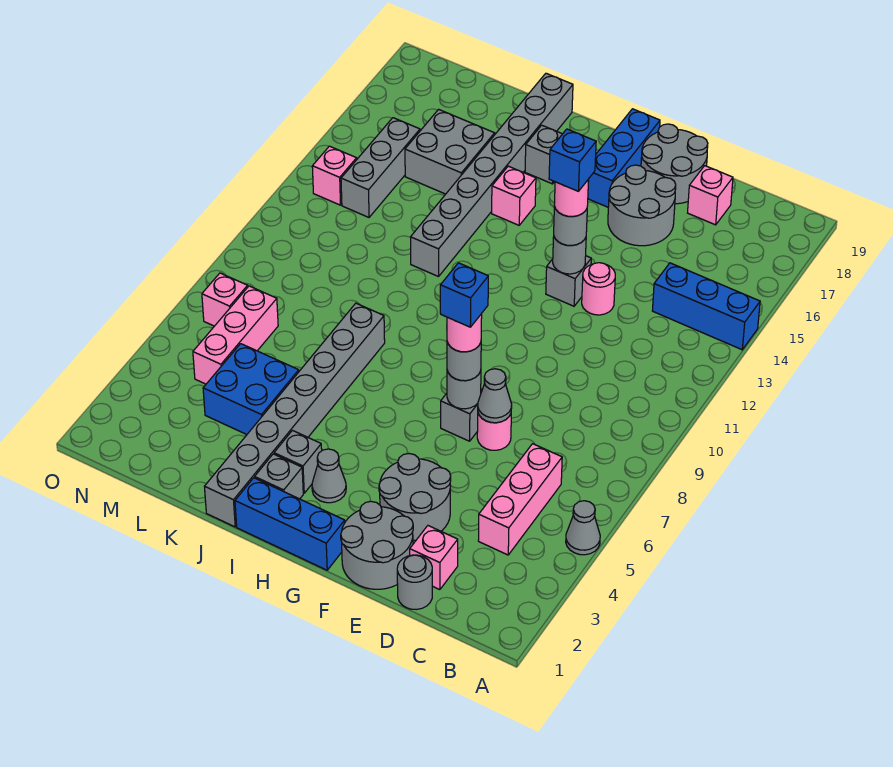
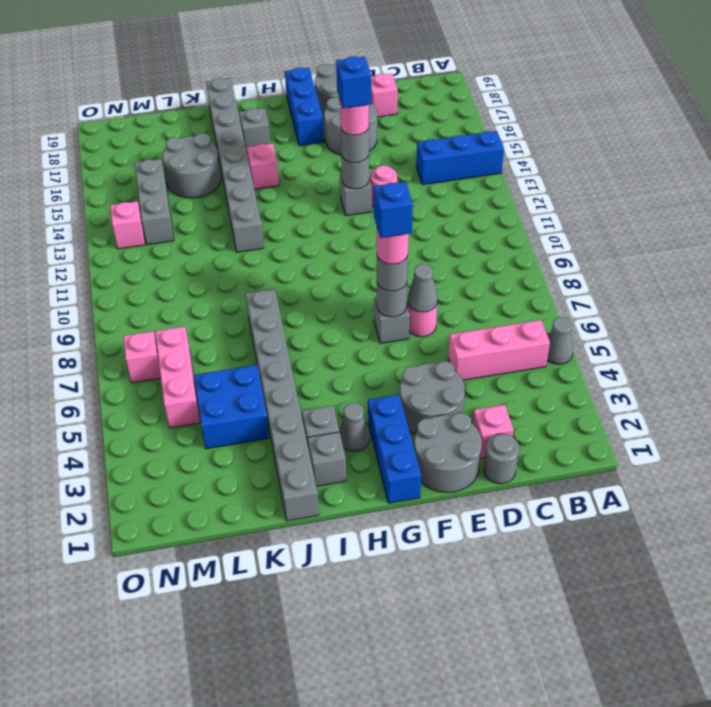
pink 1x3 brick [478,444,562,555] -> pink 1x3 brick turned to [448,320,550,380]
blue 1x3 brick [235,478,345,570] -> blue 1x3 brick turned to [368,395,421,503]
grey 2x2 brick [405,109,495,194] -> grey 2x2 round brick [163,133,221,198]

